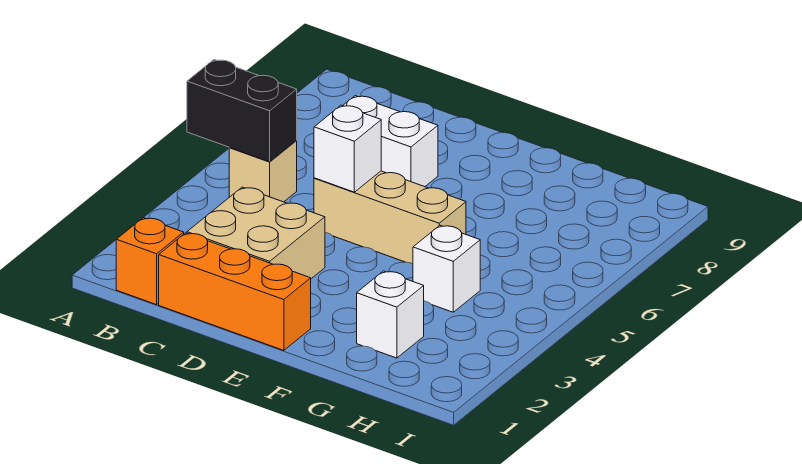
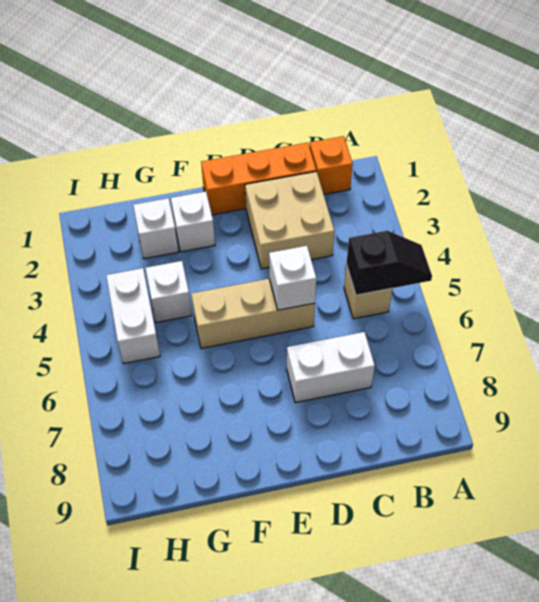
black 1x2 brick [187,60,297,162] -> black 1x2 slope [346,231,432,295]
none -> white 1x1 brick [171,192,215,252]
none -> white 1x2 brick [106,268,160,364]

